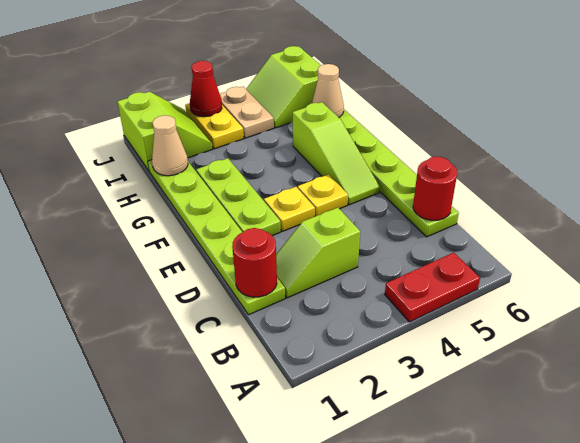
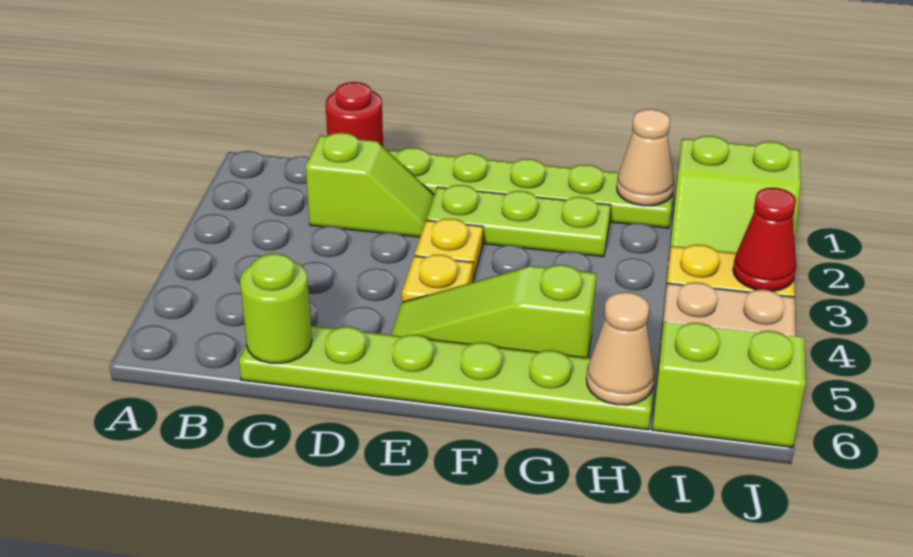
red 1x2 plate [385,253,480,322] -> none
lime 1x2 slope [276,208,360,298] -> lime 1x2 slope turned to [306,133,434,237]
red 1x1 round brick [413,156,457,220] -> lime 1x1 round brick [240,254,312,363]

